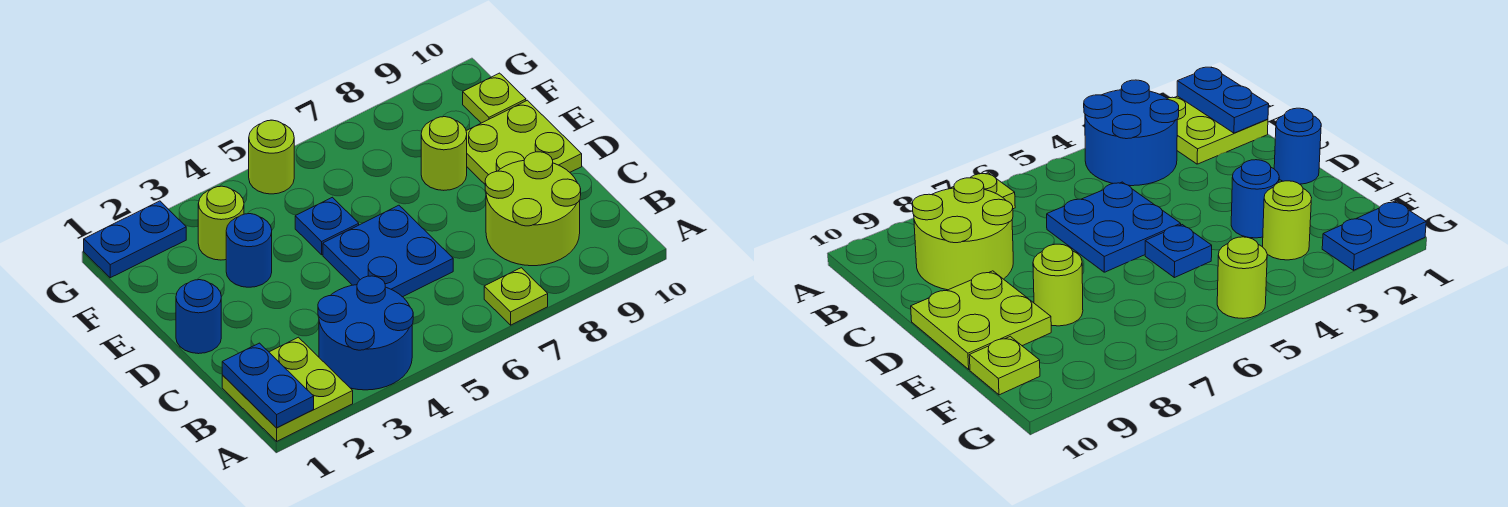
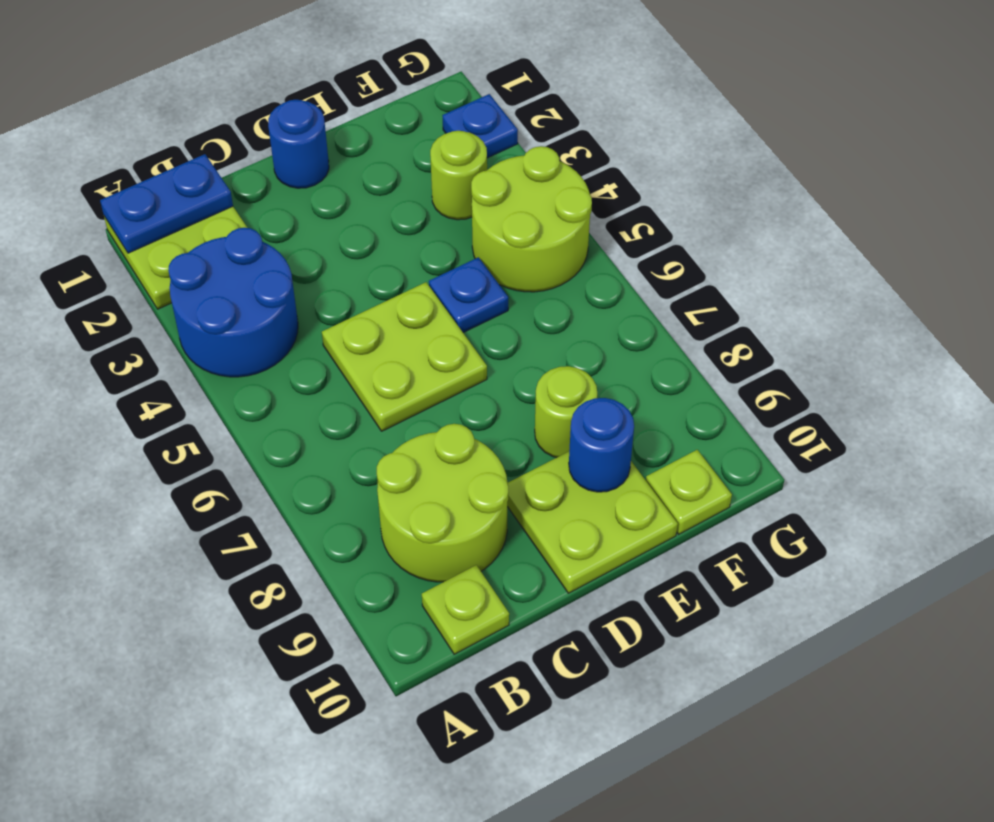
lime 1x1 plate [484,268,548,325] -> lime 1x1 plate moved to [422,565,509,654]
blue 2x2 plate [323,205,453,297] -> lime 2x2 plate [322,282,487,431]
blue 1x1 round brick [226,214,272,287] -> blue 1x1 round brick moved to [569,398,634,492]
blue 1x2 plate [84,201,186,278] -> blue 1x1 plate [442,94,518,158]
lime 1x1 round brick [249,120,294,194] -> lime 2x2 round brick [471,146,592,292]

